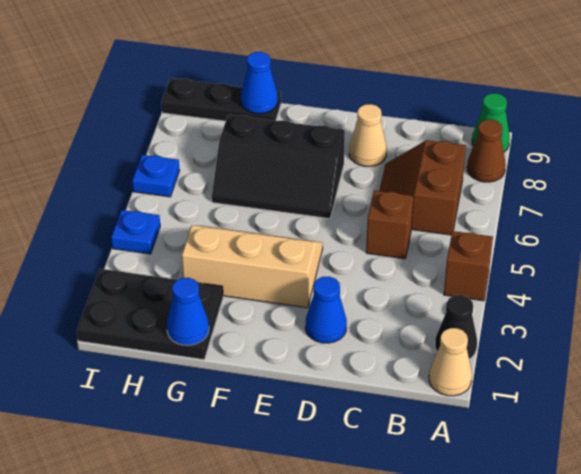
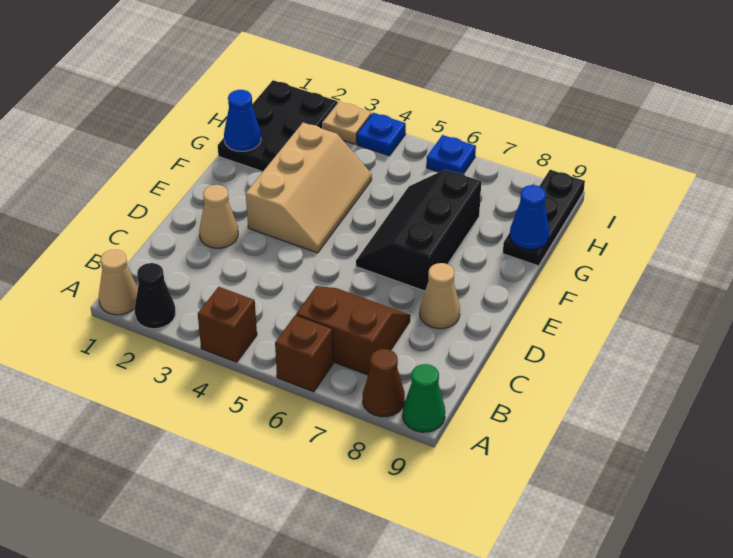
brown 1x1 brick [366,191,414,259] -> brown 1x1 brick moved to [275,315,333,392]
blue 1x1 cone [305,277,347,343] -> tan 1x1 cone [199,185,238,248]
none -> tan 1x1 plate [323,102,371,144]

